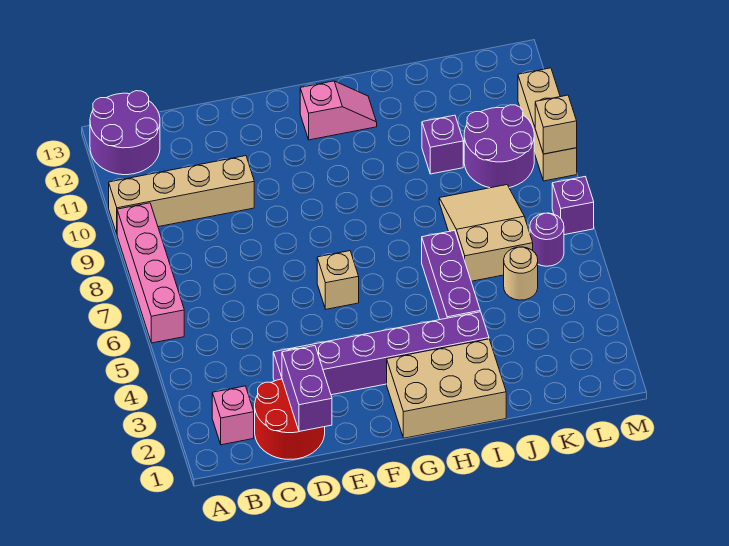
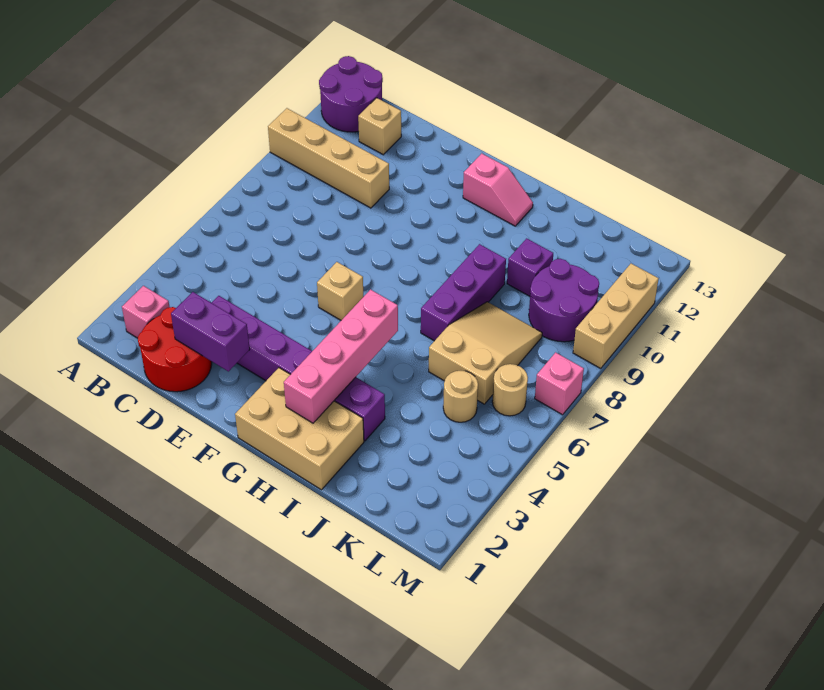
pink 1x4 brick [117,203,184,343] -> pink 1x4 brick moved to [284,290,398,423]
purple 1x2 brick [282,346,332,432] -> purple 1x2 brick turned to [171,292,250,371]
purple 1x3 brick [422,230,480,320] -> purple 1x3 brick moved to [421,244,506,341]
purple 1x1 round brick [530,213,564,266] -> tan 1x1 round brick [492,364,528,416]
purple 1x1 brick [552,177,594,235] -> pink 1x1 brick [535,352,584,415]
tan 1x1 brick [535,95,577,154] -> tan 1x1 brick moved to [358,98,401,155]

